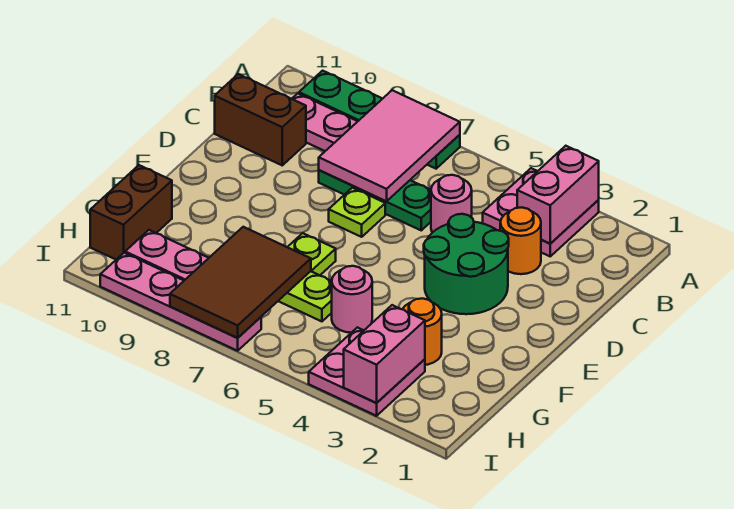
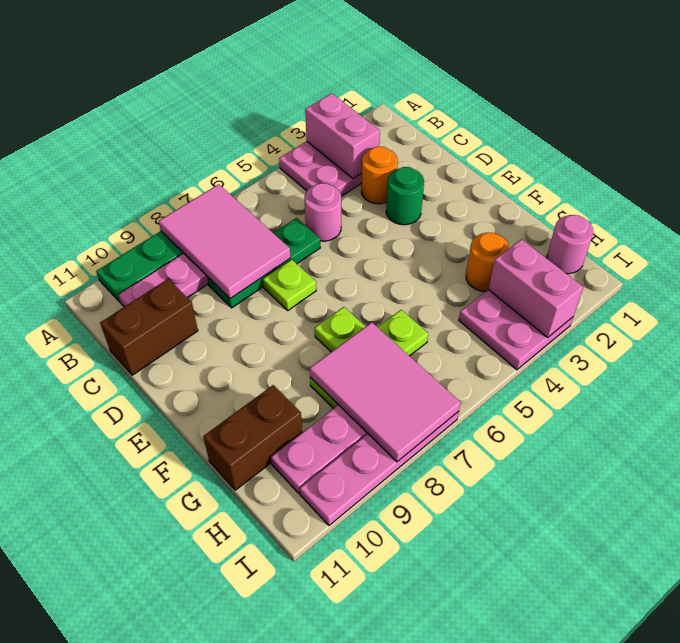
green 2x2 round brick [424,214,509,314] -> green 1x1 round brick [386,167,424,225]
pink 1x1 round brick [332,266,372,333] -> pink 1x1 round brick moved to [547,215,593,274]
brown 2x3 tile [170,227,311,338] -> pink 2x3 tile [310,322,461,462]
brown 1x2 brick [90,165,172,259] -> brown 1x2 brick turned to [203,385,302,490]

